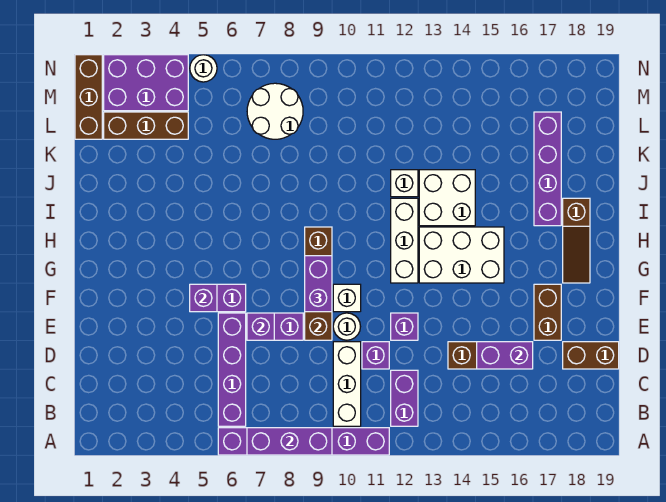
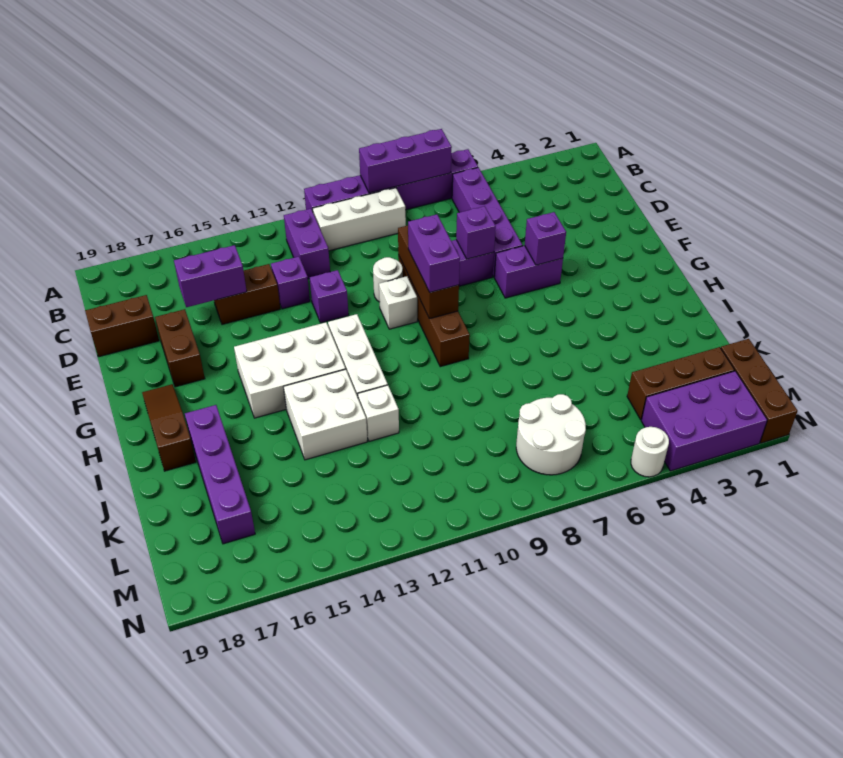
white 1x3 brick [333,342,361,426] -> white 1x3 brick turned to [313,188,406,251]
purple 1x1 brick [362,342,389,369] -> purple 1x1 brick moved to [271,257,310,309]

